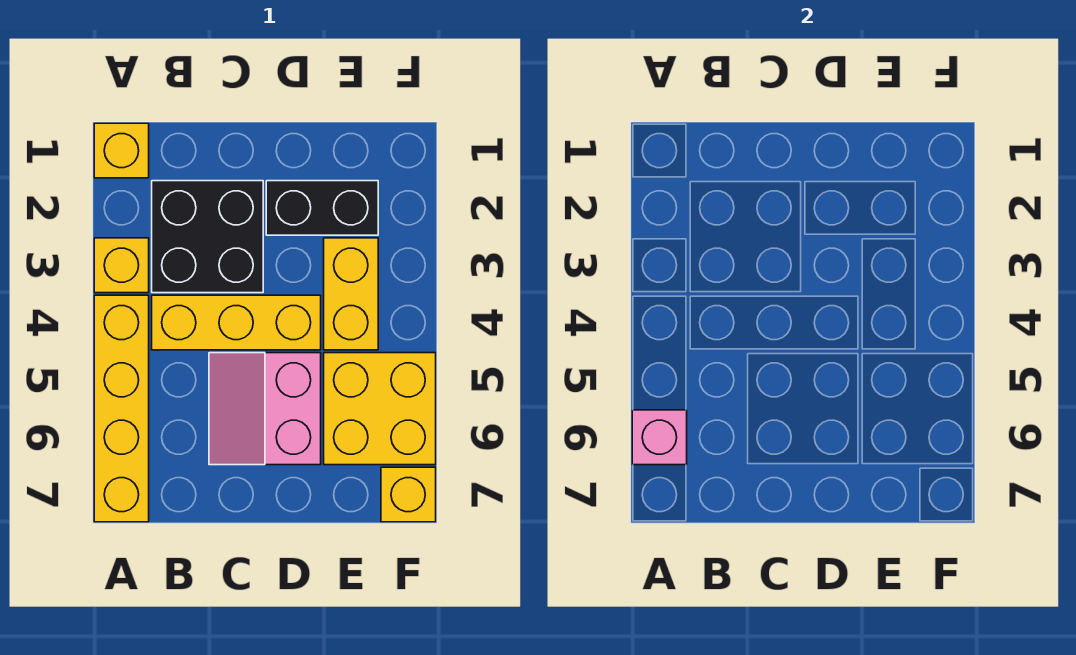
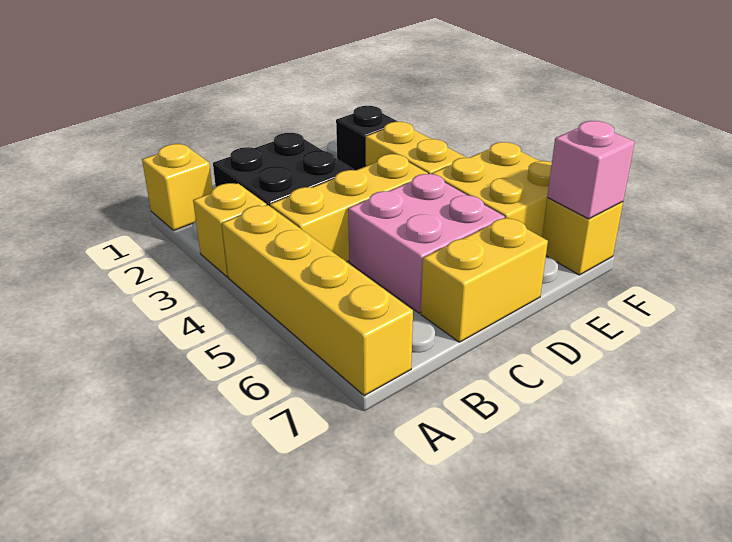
pink 1x1 brick [632,410,687,465] -> pink 1x1 brick moved to [547,121,635,219]
pink 2x2 slope [209,353,321,465] -> pink 2x2 brick [348,174,505,313]
none -> yellow 1x2 brick [421,217,548,342]
black 1x2 brick [266,181,378,235] -> black 1x1 brick [336,106,398,170]

